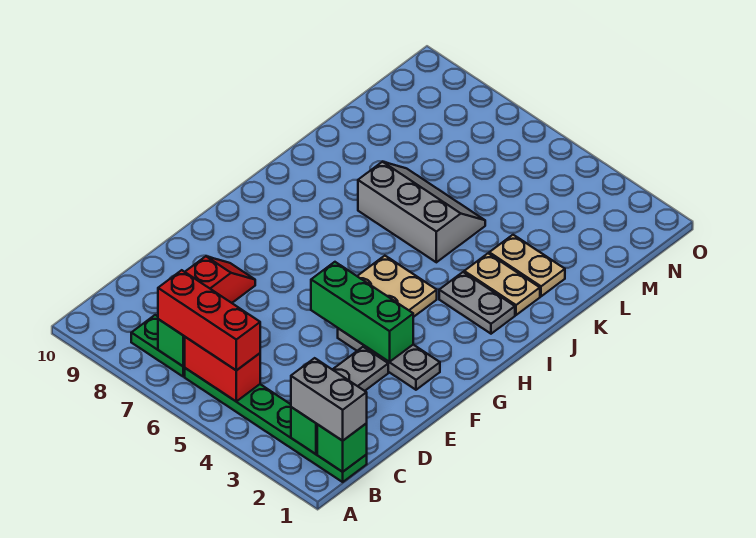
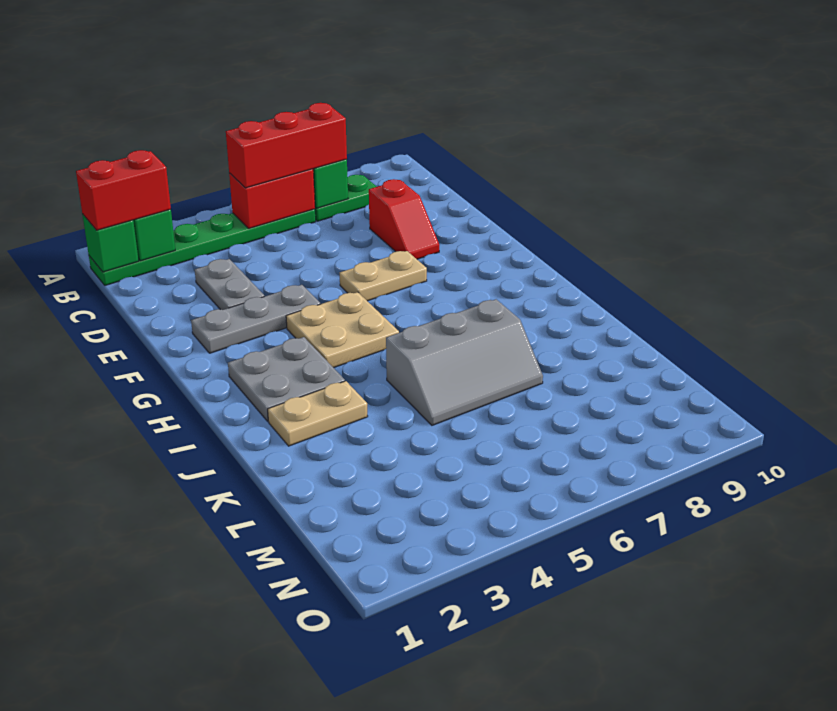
grey 1x2 brick [291,358,367,441] -> red 1x2 brick [76,150,171,230]
green 1x3 brick [311,262,413,362] -> none
grey 1x2 plate [439,272,515,334] -> grey 2x2 plate [228,337,345,421]
tan 1x2 plate [489,235,565,296] -> tan 1x2 plate moved to [340,251,427,301]

